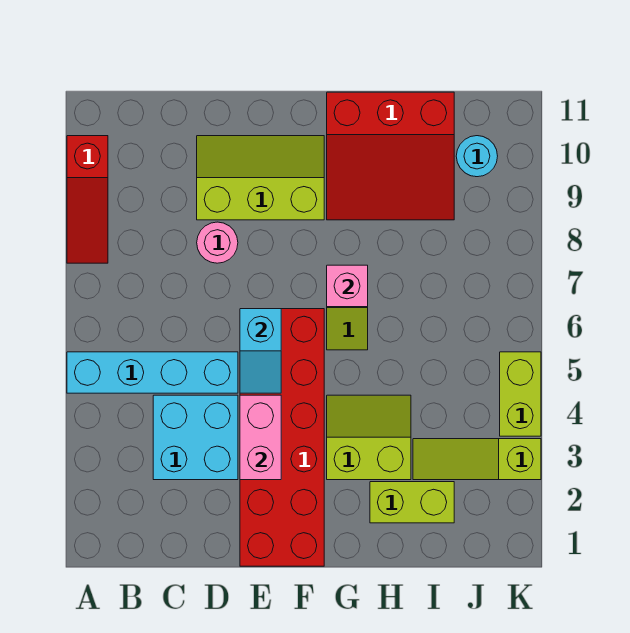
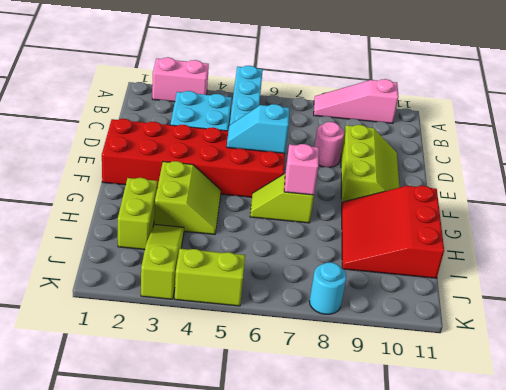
red 1x3 slope [67,136,108,263] -> pink 1x3 slope [314,79,399,123]
pink 1x2 brick [240,395,281,480] -> pink 1x2 brick moved to [152,57,209,102]
cyan 1x1 round brick [456,136,498,177] -> cyan 1x1 round brick moved to [309,262,346,314]

